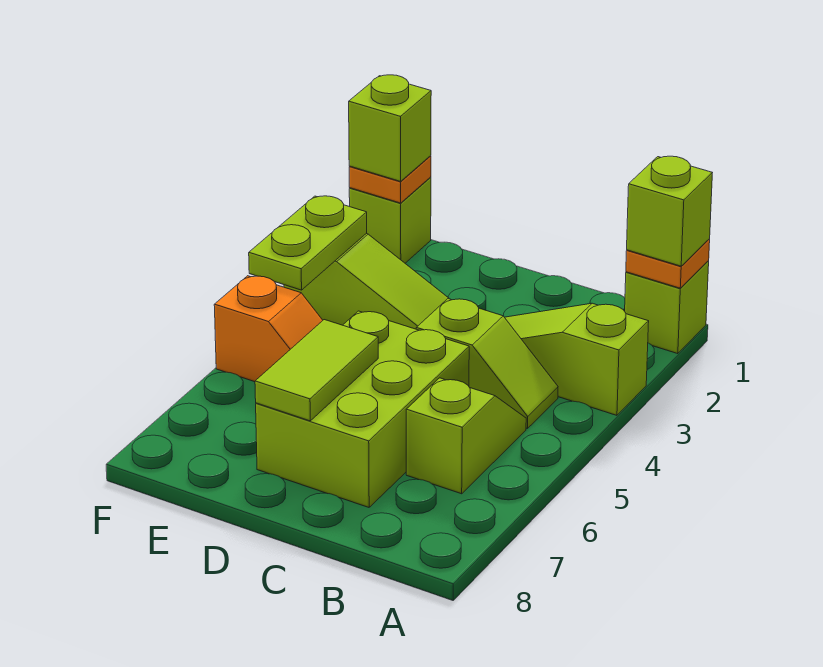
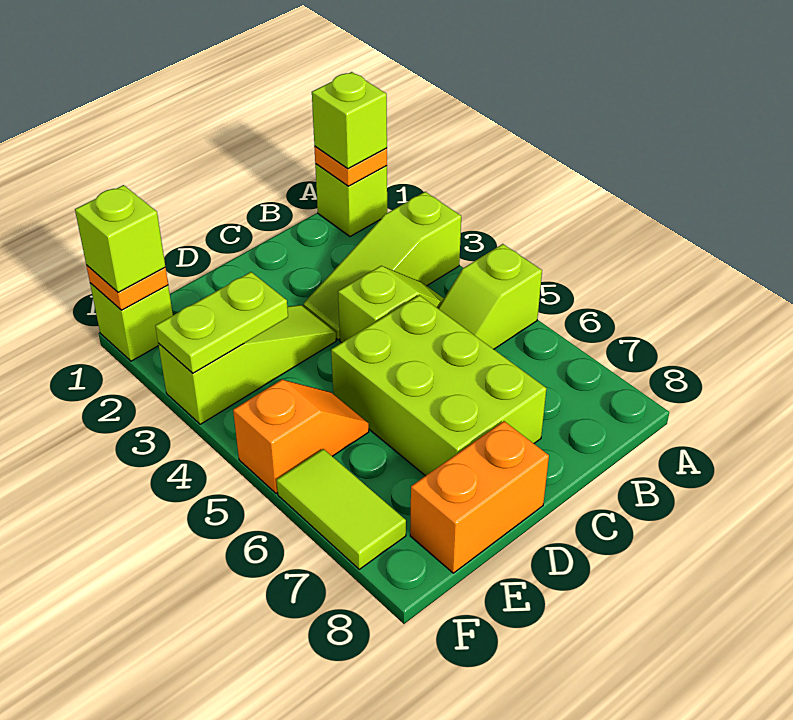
lime 1x2 slope [406,378,526,494] -> lime 1x2 slope turned to [438,244,542,349]
lime 1x2 tile [255,320,378,421] -> lime 1x2 tile moved to [277,449,406,569]
none -> orange 1x2 brick [410,421,549,573]
lime 1x2 plate [249,196,367,290] -> lime 1x2 plate turned to [155,272,288,373]

